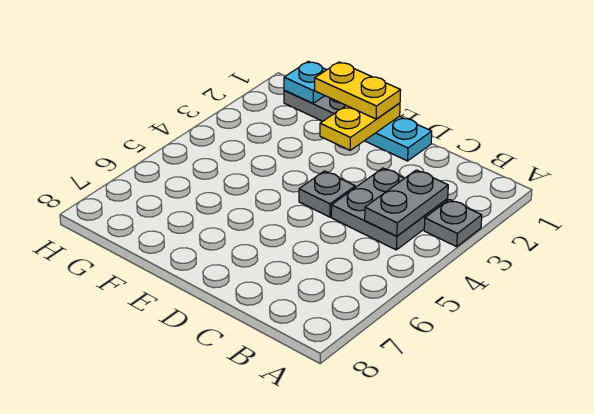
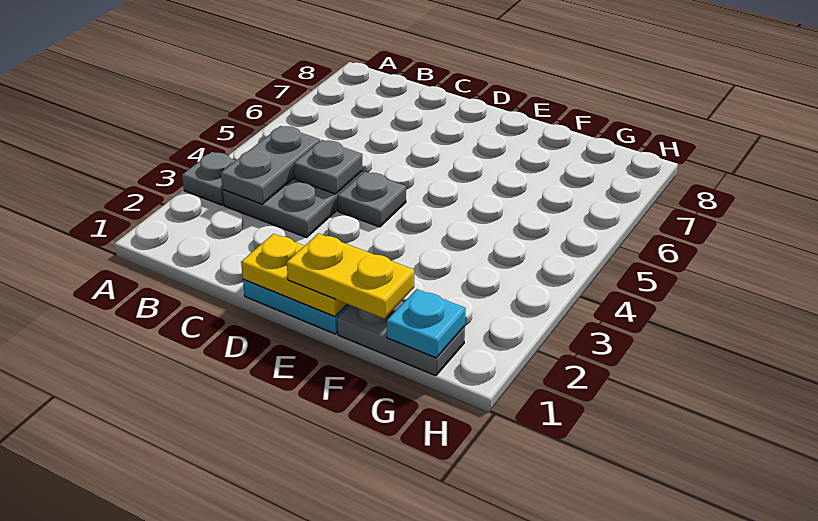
none -> grey 1x1 plate [294,140,363,194]
yellow 1x2 plate [320,103,400,150] -> yellow 1x2 plate turned to [241,234,347,316]

